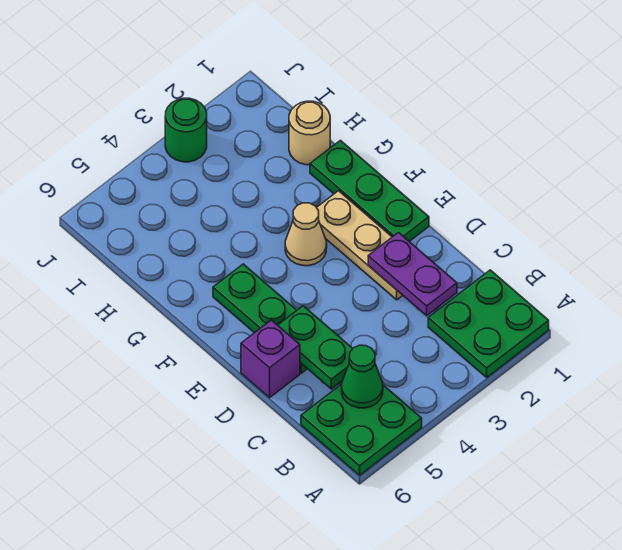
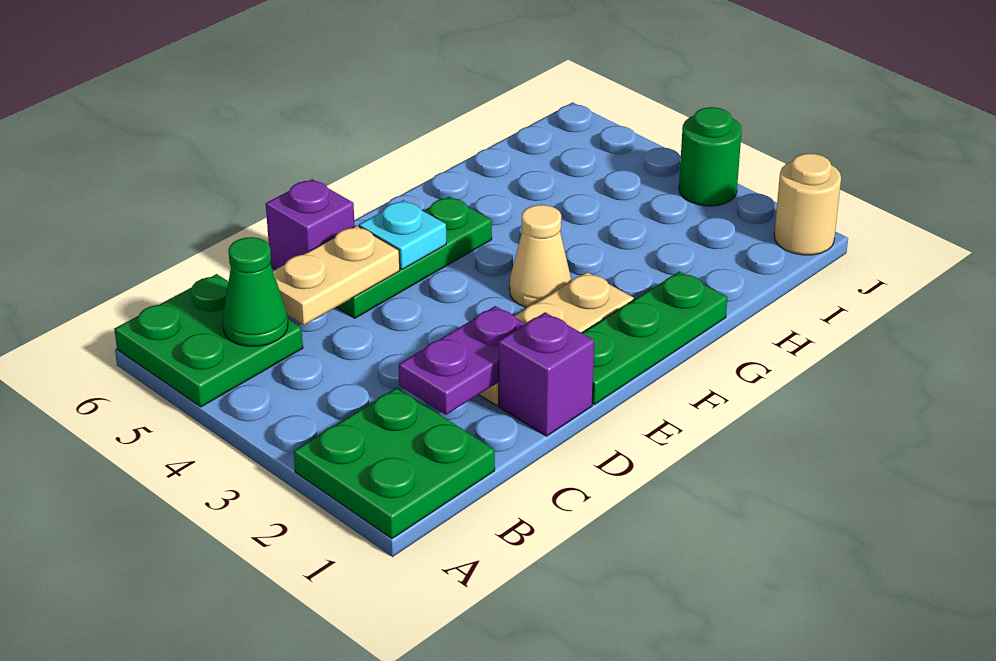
green 1x2 plate [278,306,353,389] -> tan 1x2 plate [273,226,400,325]
none -> purple 1x1 brick [499,312,594,436]
none -> cyan 1x1 plate [359,200,446,269]
tan 1x1 round brick [289,101,330,165] -> tan 1x1 round brick moved to [774,154,841,255]

